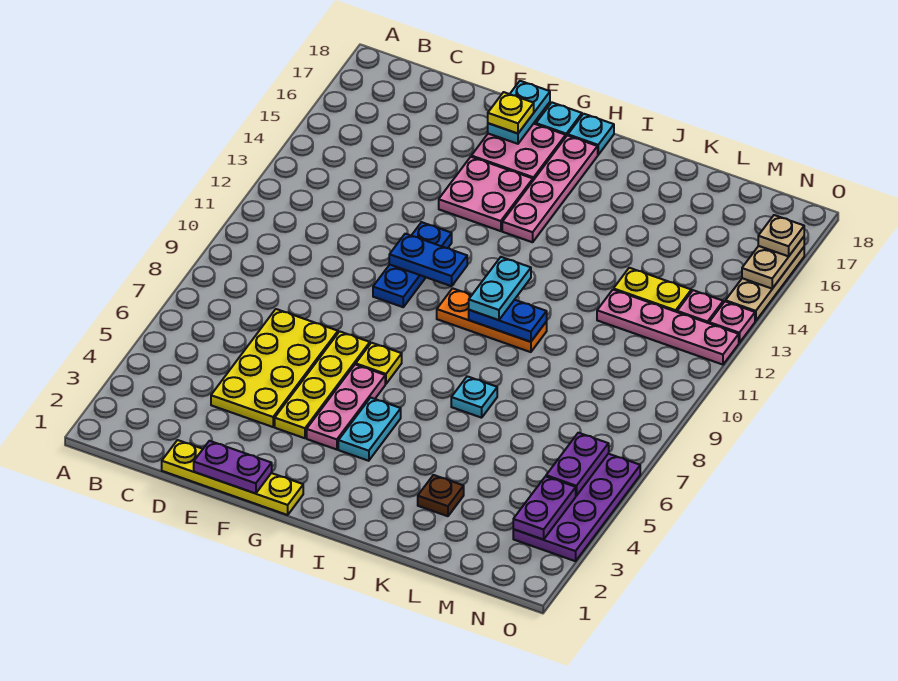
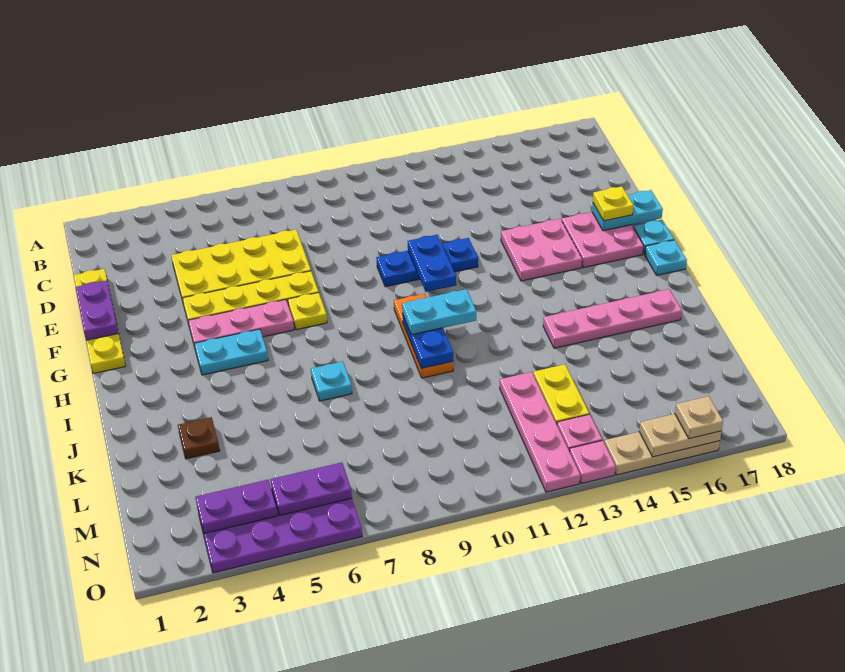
pink 1x4 plate [502,135,598,242] -> pink 1x4 plate moved to [543,289,682,348]

